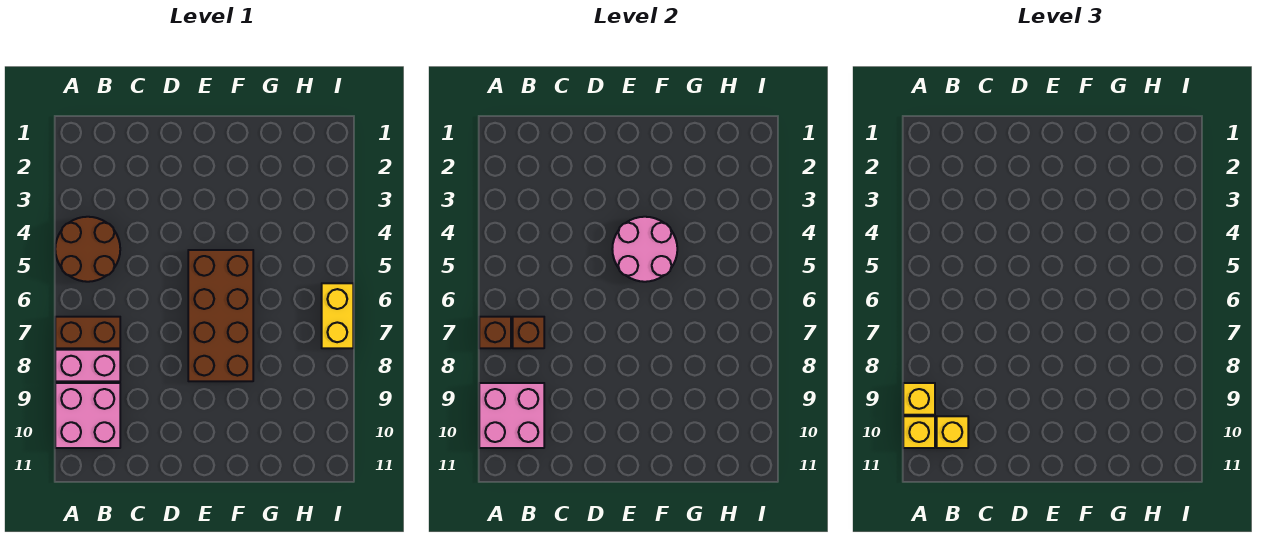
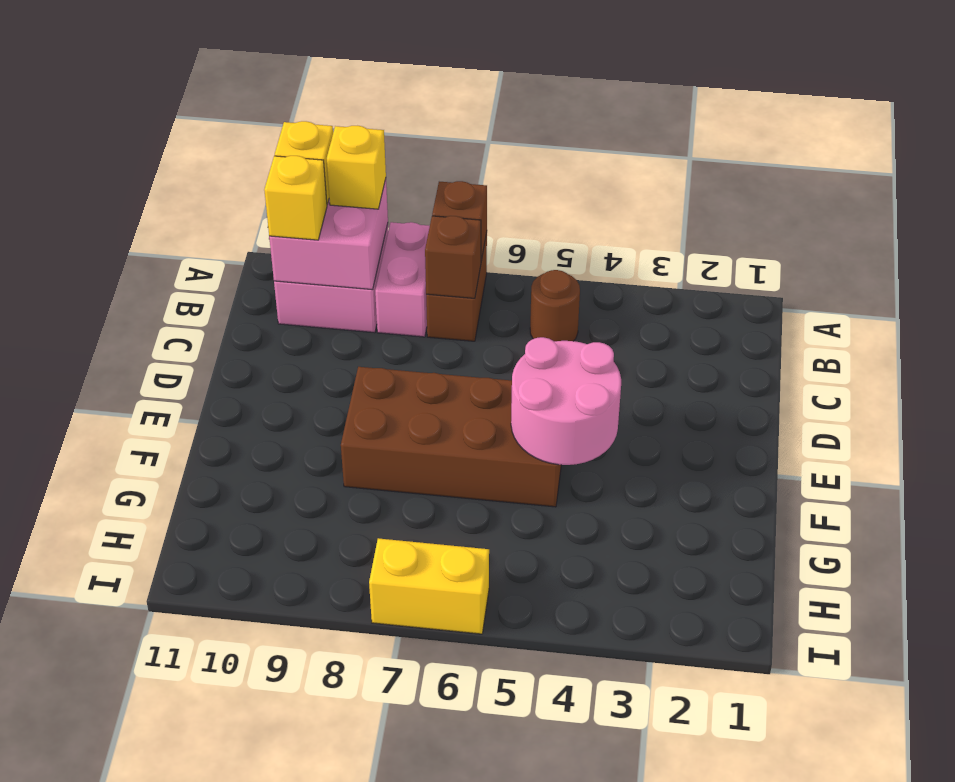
brown 2x2 round brick [55,217,120,282] -> brown 1x1 round brick [530,270,580,341]

